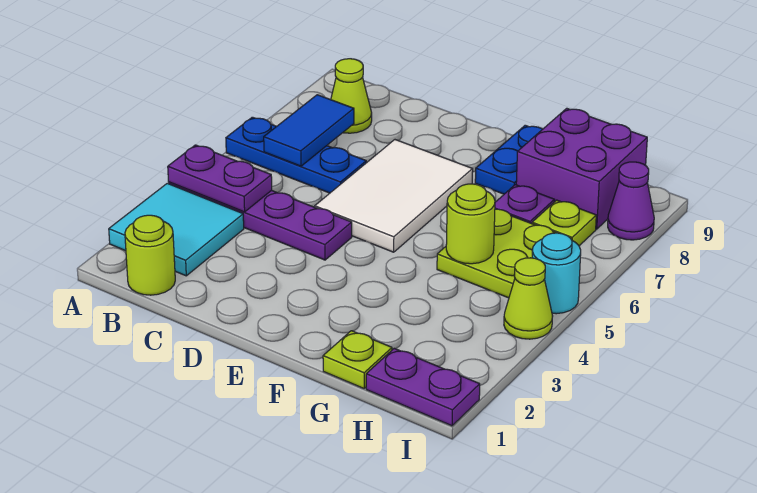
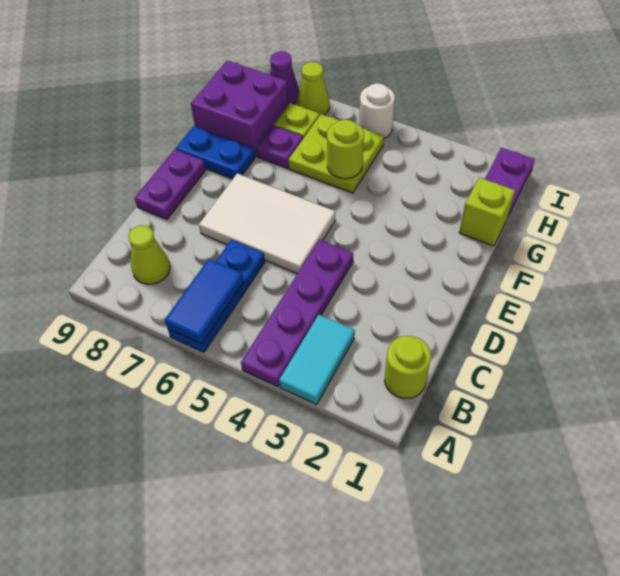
cyan 2x2 tile [109,183,244,276] -> cyan 1x2 tile [279,315,355,405]
purple 1x2 plate [168,145,272,212] -> purple 1x2 plate moved to [135,149,206,219]
blue 1x2 tile [264,95,354,166] -> blue 1x2 tile turned to [165,259,244,344]
lime 1x1 plate [323,331,392,388] -> lime 1x1 brick [459,177,515,246]
lime 1x1 cone [504,258,552,339] -> lime 1x1 cone moved to [297,62,330,115]
cyan 1x1 round brick [532,233,581,314] -> white 1x1 round brick [359,83,395,139]

